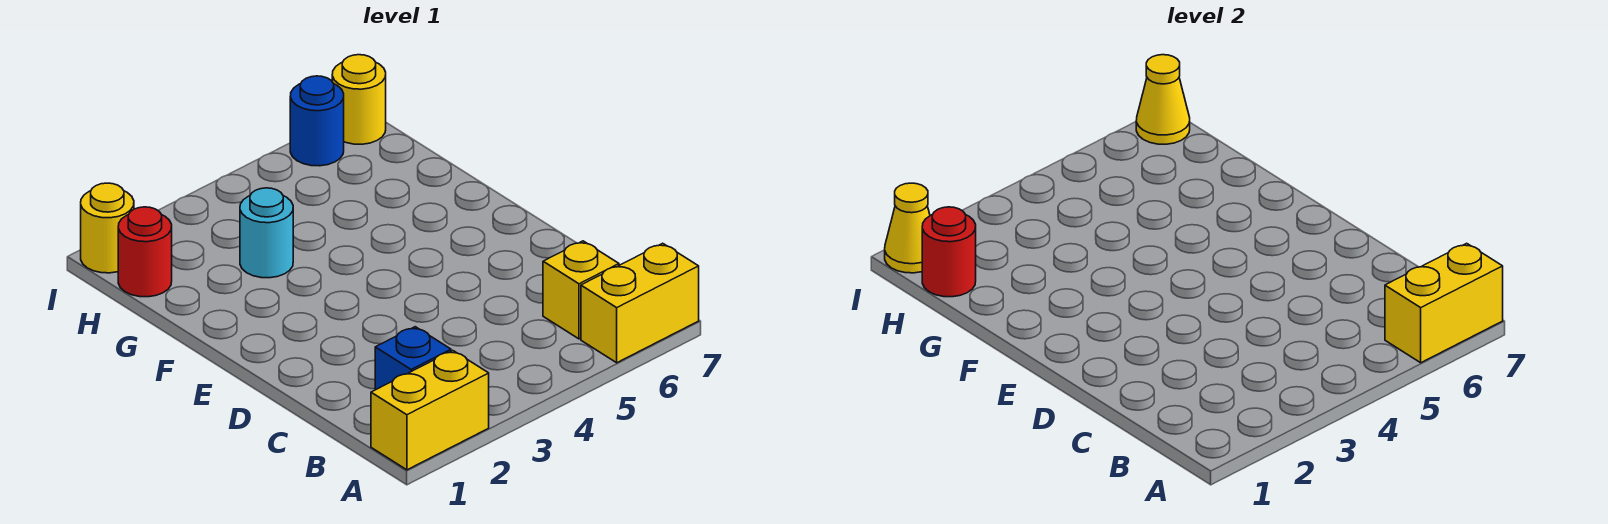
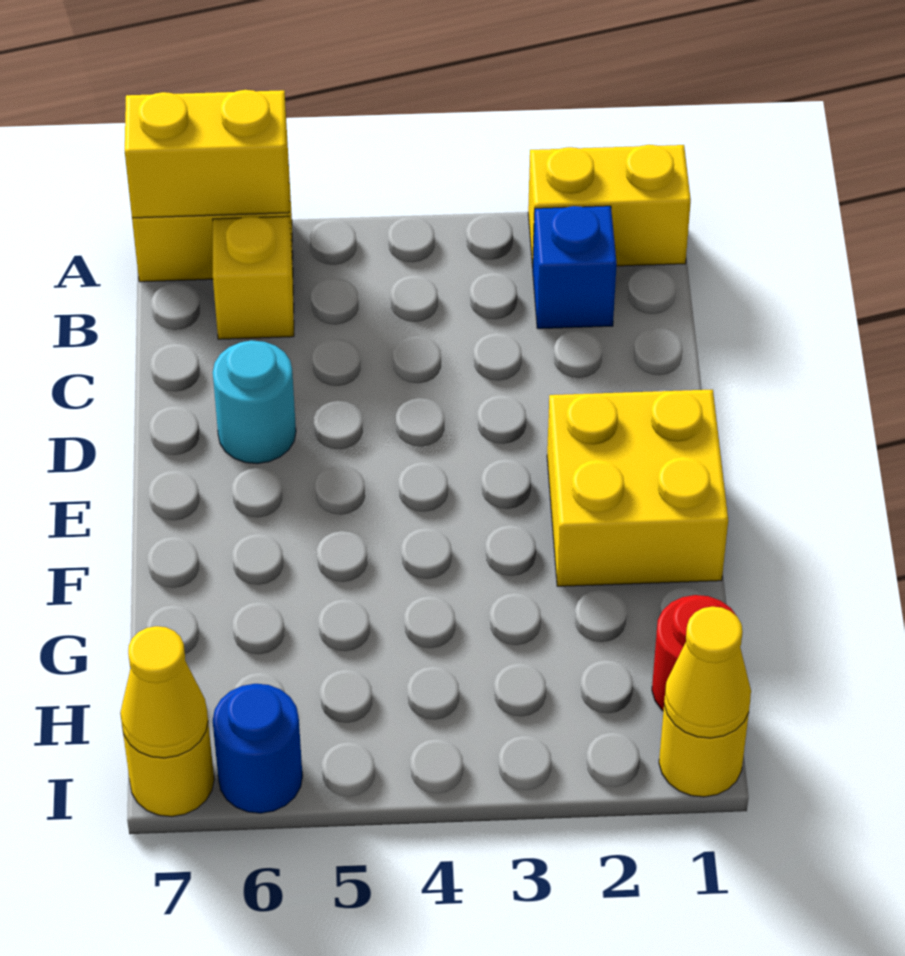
none -> yellow 2x2 brick [547,389,728,586]
cyan 1x1 round brick [240,188,293,278] -> cyan 1x1 round brick moved to [213,340,296,464]
red 1x1 round brick [922,207,976,297] -> none

